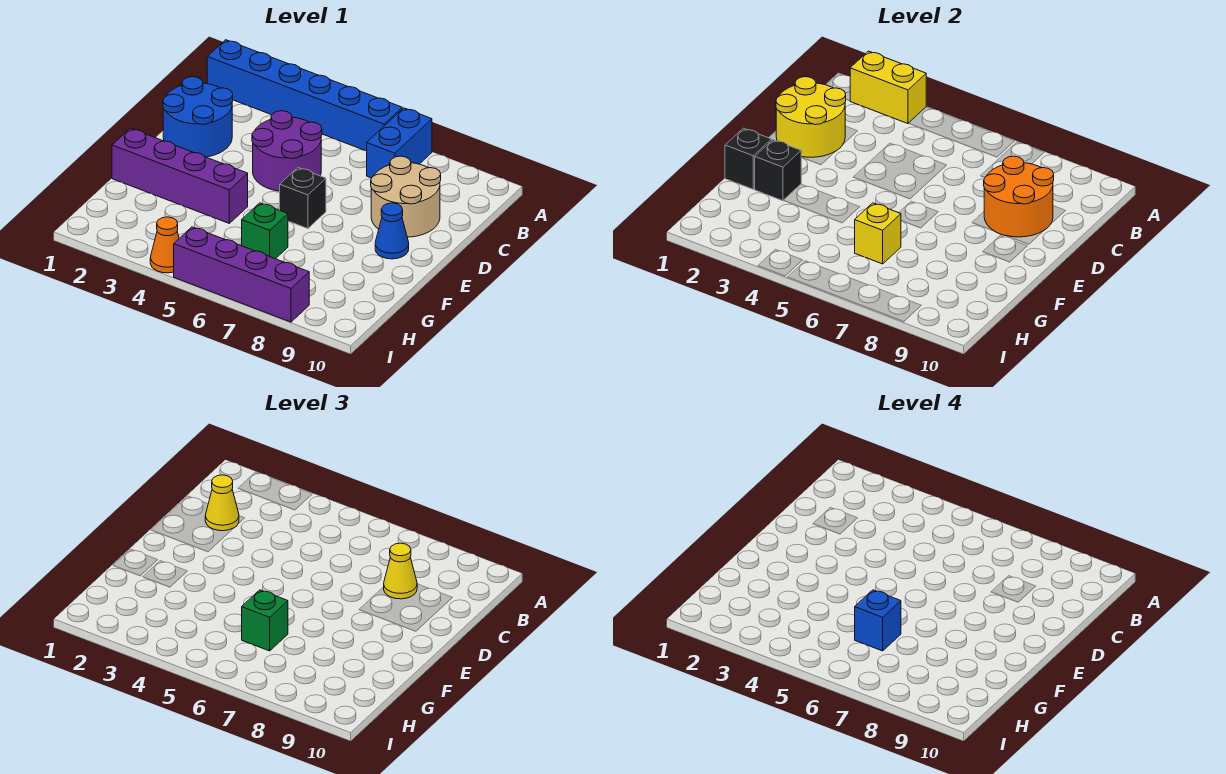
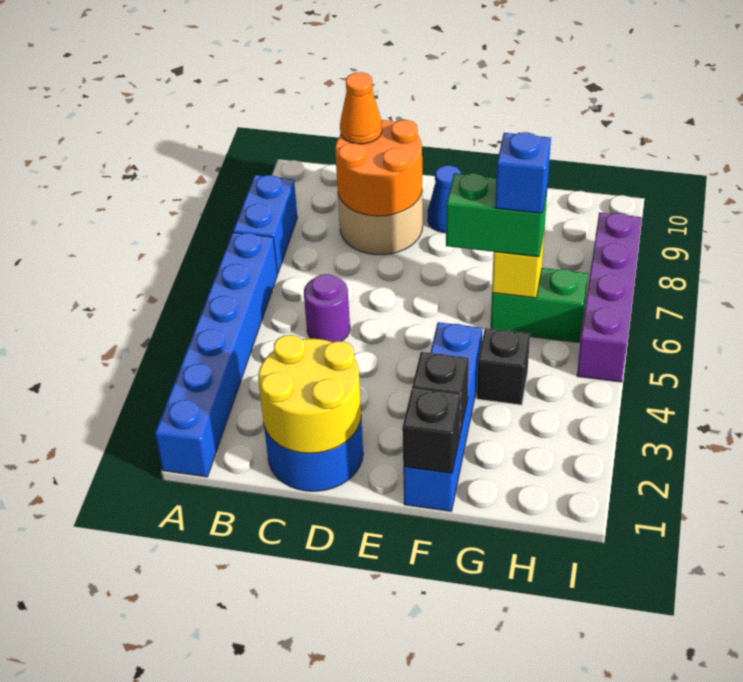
yellow 1x2 brick [850,51,926,124] -> none
blue 1x2 brick [367,108,432,178] -> blue 1x2 brick turned to [233,175,297,274]
yellow 1x1 cone [205,475,239,531] -> none
purple 2x2 round brick [252,111,322,191] -> purple 1x1 round brick [304,274,350,342]
yellow 1x1 cone [384,543,417,599] -> none
black 1x1 brick [280,168,326,229] -> black 1x1 brick moved to [477,328,530,405]
purple 1x4 brick [112,128,248,223] -> blue 1x4 brick [403,322,482,511]
green 1x1 brick [242,203,288,259] -> green 1x2 brick [491,268,588,342]
green 1x1 brick [242,590,288,651] -> green 1x2 brick [446,173,548,257]
orange 1x1 cone [150,217,179,273] -> orange 1x1 cone moved to [340,72,382,144]

